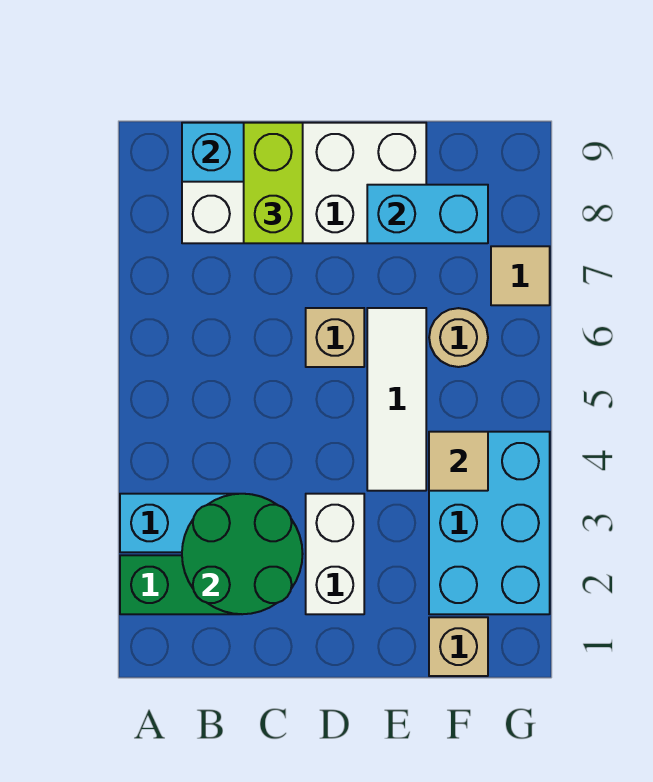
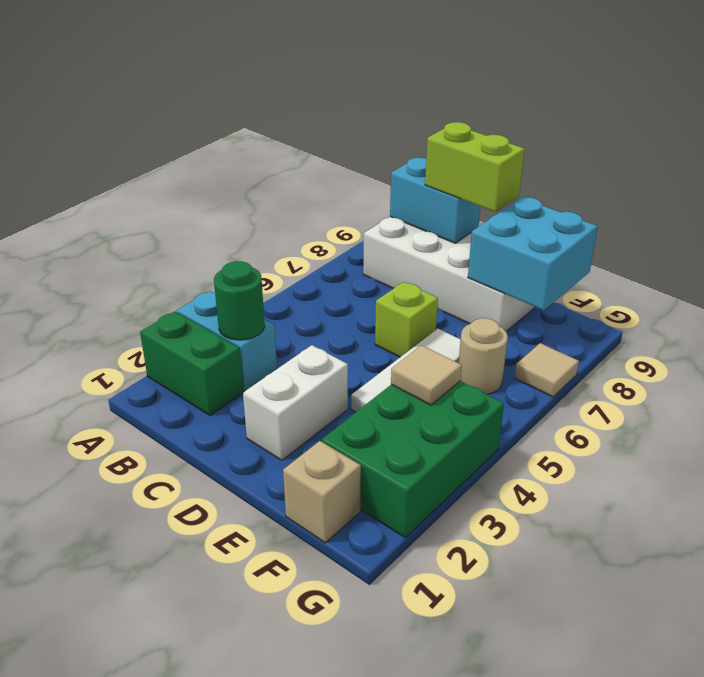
green 2x2 round brick [182,494,303,614] -> green 1x1 round brick [214,261,265,340]
lime 1x2 brick [244,123,303,243] -> lime 1x2 brick turned to [425,122,525,212]
tan 1x1 brick [306,308,364,367] -> lime 1x1 brick [375,282,438,357]
cyan 1x2 brick [367,185,488,243] -> cyan 2x2 brick [468,197,598,310]
cyan 2x3 brick [429,432,550,614] -> green 2x3 brick [322,381,504,538]

